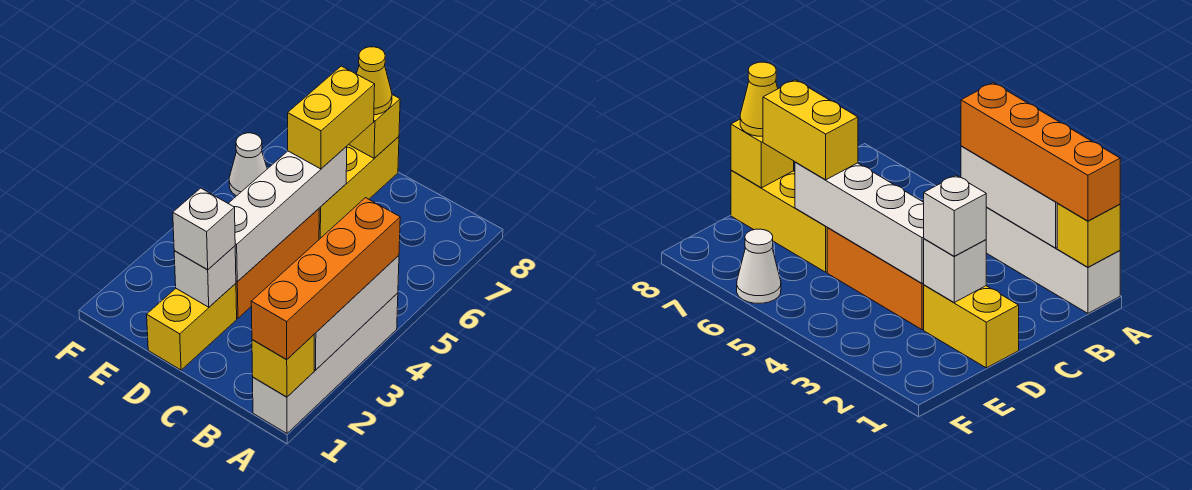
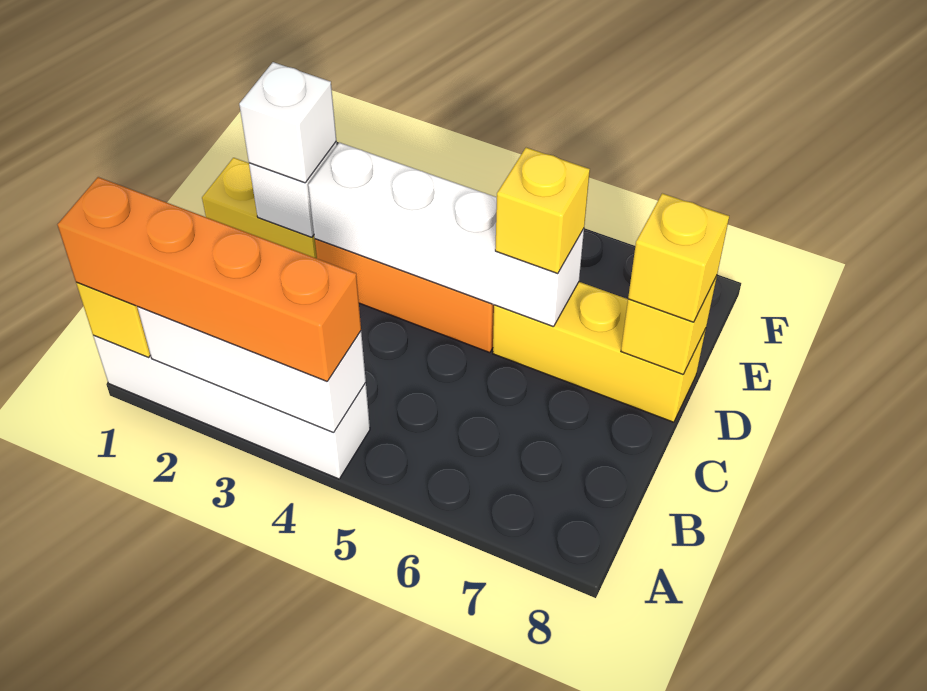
yellow 1x2 brick [288,66,375,169] -> yellow 1x1 brick [495,148,590,273]
yellow 1x1 cone [357,47,392,115] -> yellow 1x1 brick [628,193,729,322]
white 1x1 cone [229,133,267,196] -> none

